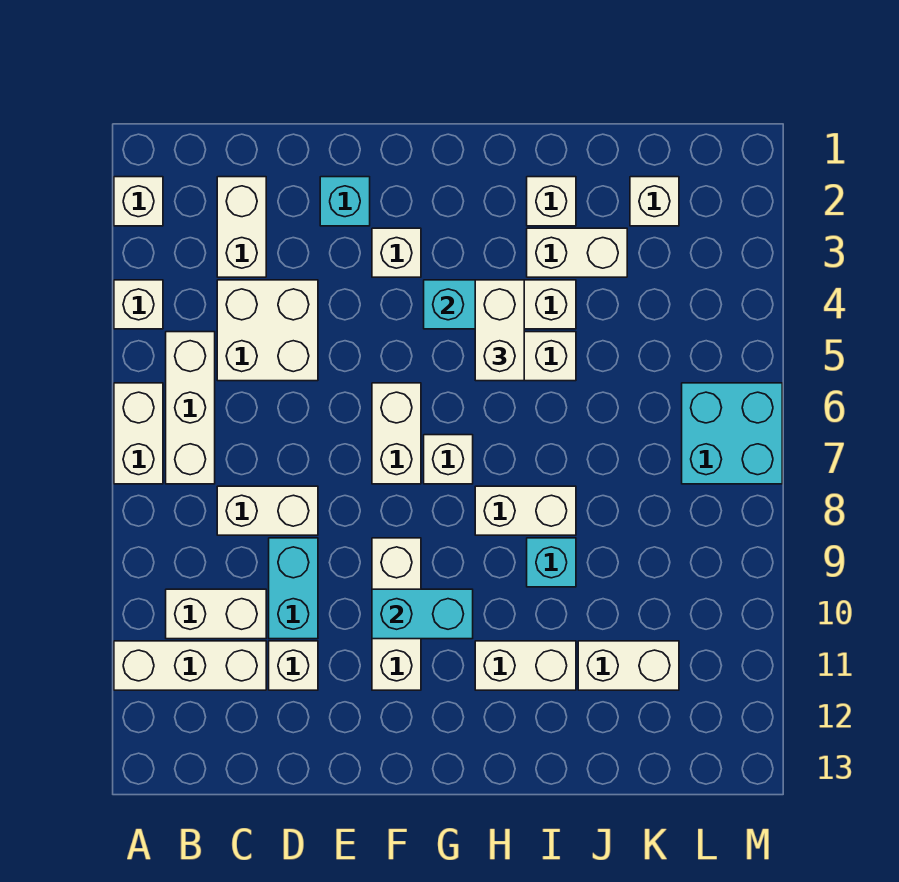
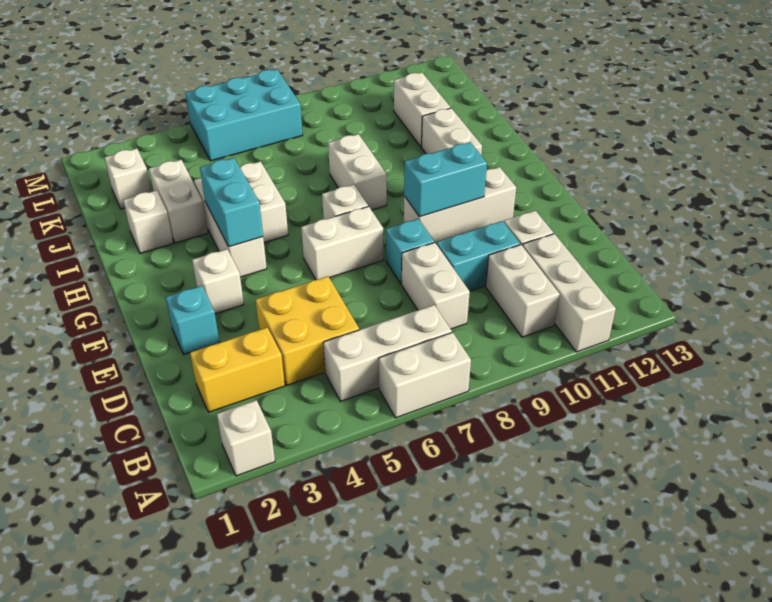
white 1x1 brick [114,280,163,329] -> none
white 1x2 brick [217,177,266,277] -> yellow 1x2 brick [190,327,285,412]
white 2x2 brick [217,280,318,381] -> yellow 2x2 brick [256,276,359,385]
cyan 1x2 brick [372,589,473,639] -> cyan 1x2 brick turned to [404,142,487,217]
white 1x2 brick [475,280,524,381] -> none
cyan 1x1 brick [527,538,576,587] -> cyan 1x1 brick moved to [386,219,434,283]
cyan 2x2 brick [682,383,782,484] -> cyan 2x3 brick [186,69,303,161]

